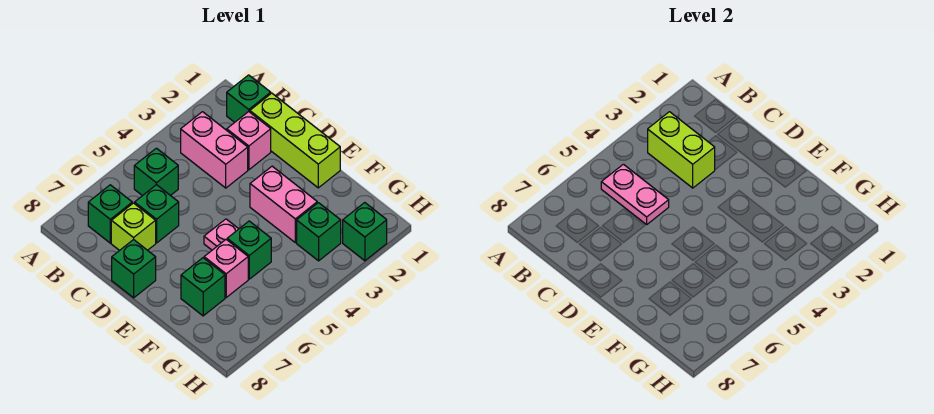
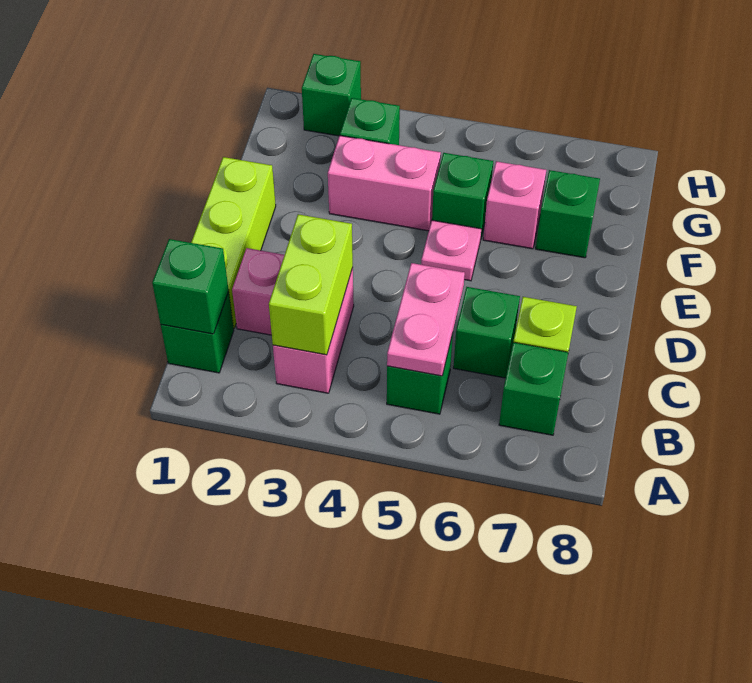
green 1x1 brick [112,239,156,298] -> green 1x1 brick moved to [152,239,229,334]
pink 1x2 brick [250,166,317,243] -> pink 1x2 brick turned to [328,136,441,231]

